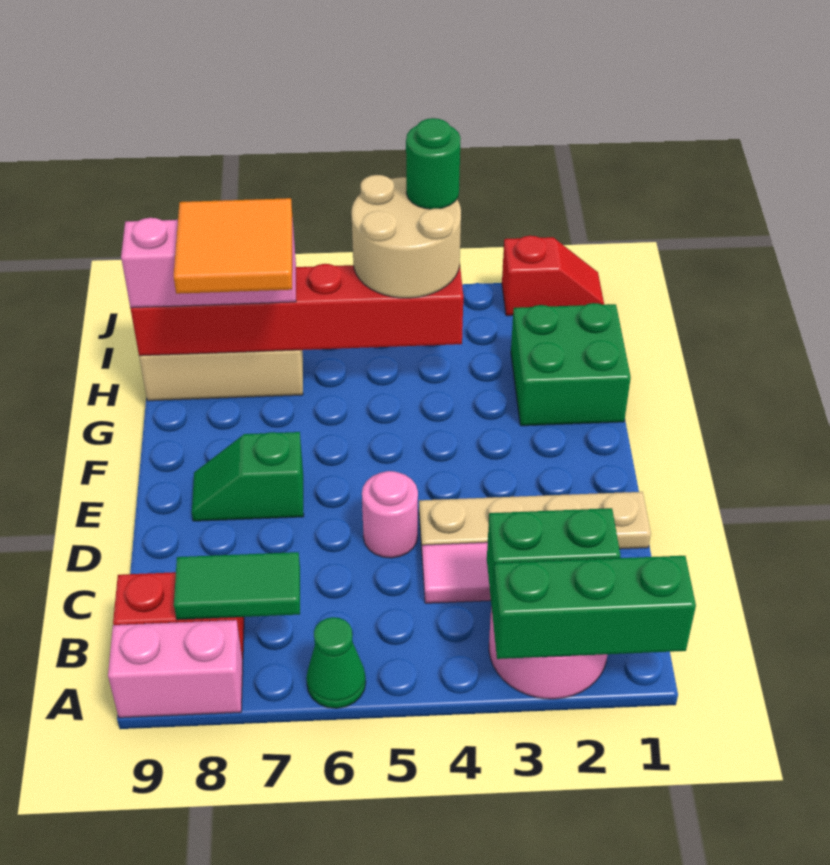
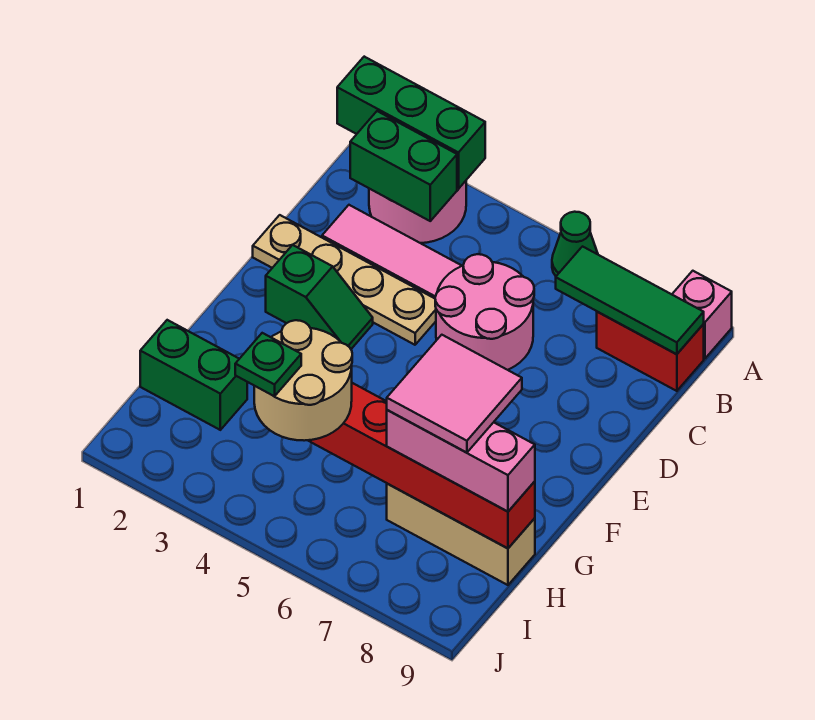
pink 1x2 brick [108,620,243,718] -> pink 1x1 brick [672,271,732,359]
green 1x2 tile [174,552,300,620] -> green 1x3 tile [556,247,704,354]
pink 1x1 round brick [362,471,418,558] -> pink 2x2 round brick [435,254,534,370]
green 1x2 slope [192,432,304,521] -> green 1x2 slope moved to [266,245,373,349]
green 2x2 brick [511,303,631,426] -> green 1x2 brick [140,320,247,430]
orange 2x2 tile [174,198,292,294] -> pink 2x2 tile [387,335,522,453]
green 1x1 round brick [406,118,461,209] -> green 1x1 plate [235,333,301,396]
red 1x2 slope [502,236,604,316] -> none

